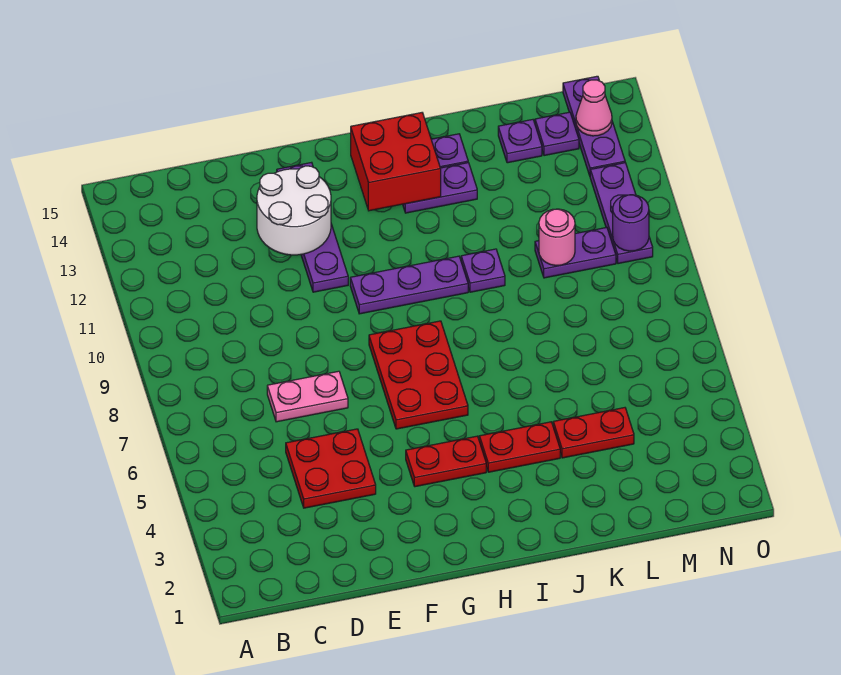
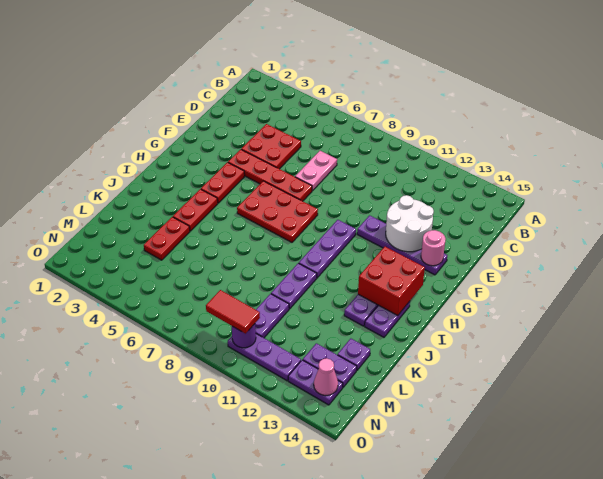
none -> red 1x4 plate [228,149,312,201]
purple 1x1 plate [461,249,505,292] -> purple 1x2 plate [271,263,317,309]
pink 1x1 round brick [539,209,575,265] -> pink 1x1 round brick moved to [421,230,446,266]
purple 1x1 plate [535,112,579,156] -> purple 1x2 plate [303,343,357,387]
none -> red 1x2 tile [206,290,260,334]
purple 1x3 plate [563,76,625,176] -> purple 1x2 plate [288,360,343,405]

